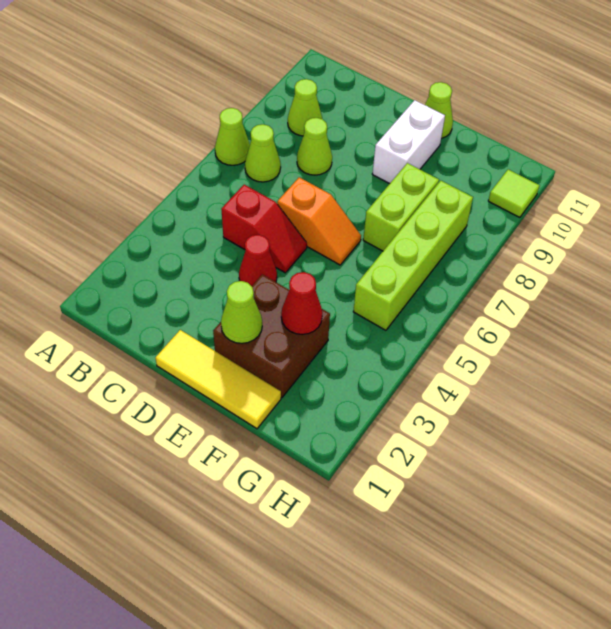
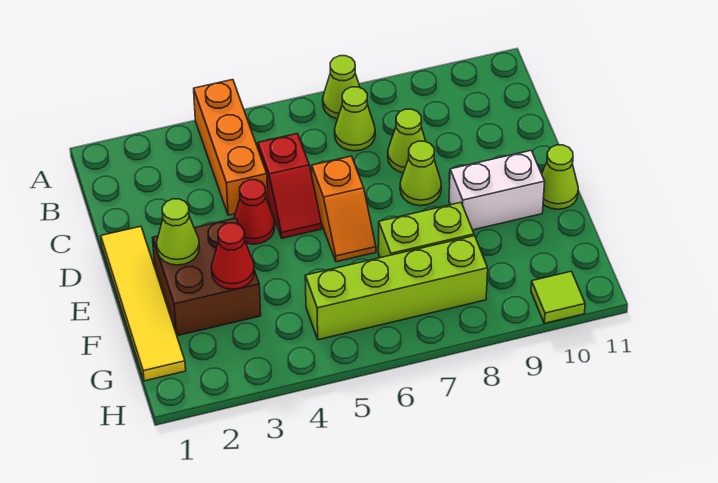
none -> orange 1x3 brick [194,80,268,215]
lime 1x1 cone [288,79,322,136] -> lime 1x1 cone moved to [400,141,441,206]
yellow 1x3 tile [156,330,281,429] -> yellow 1x4 tile [101,226,186,381]

